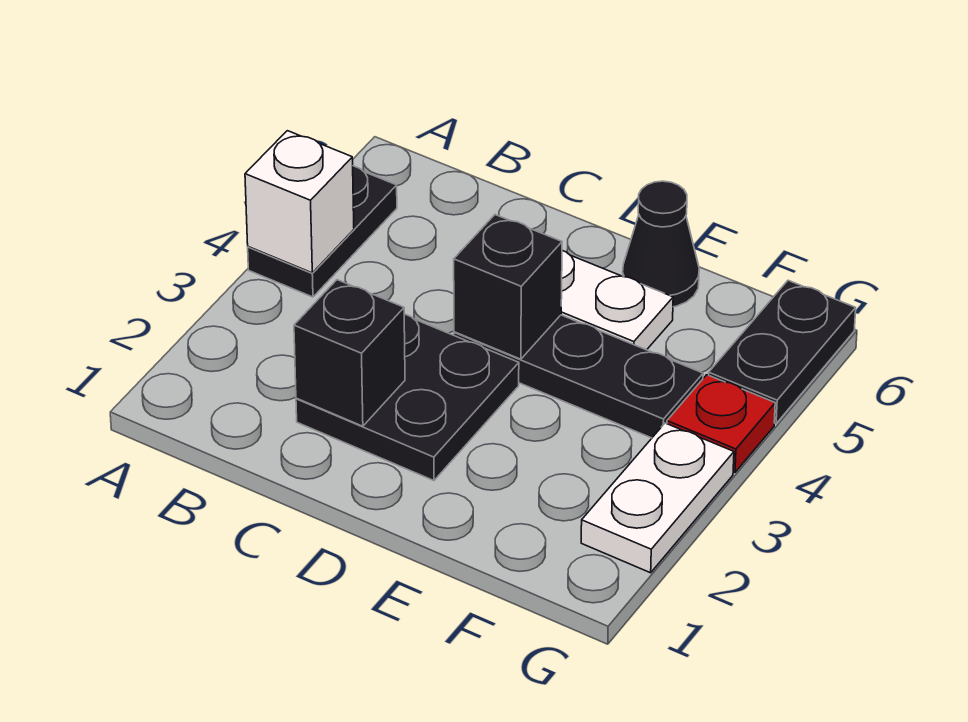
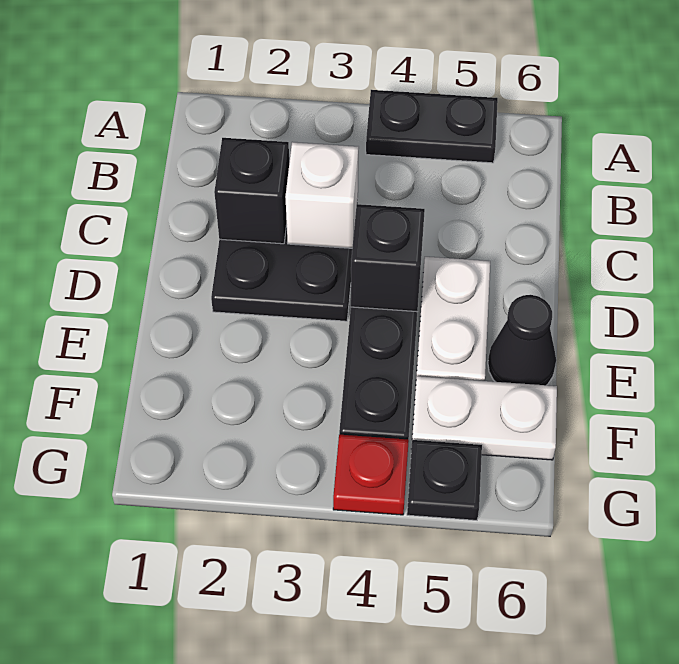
white 1x1 brick [245,131,354,273] -> white 1x1 brick moved to [285,142,359,248]
white 1x2 plate [581,423,734,573] -> white 1x2 plate moved to [412,376,557,460]
black 1x2 plate [709,280,856,424] -> black 1x1 plate [407,440,482,520]

